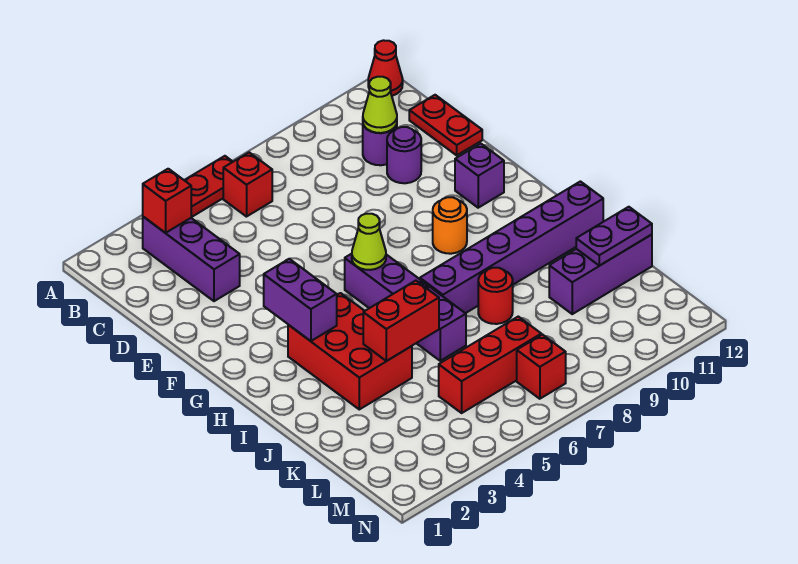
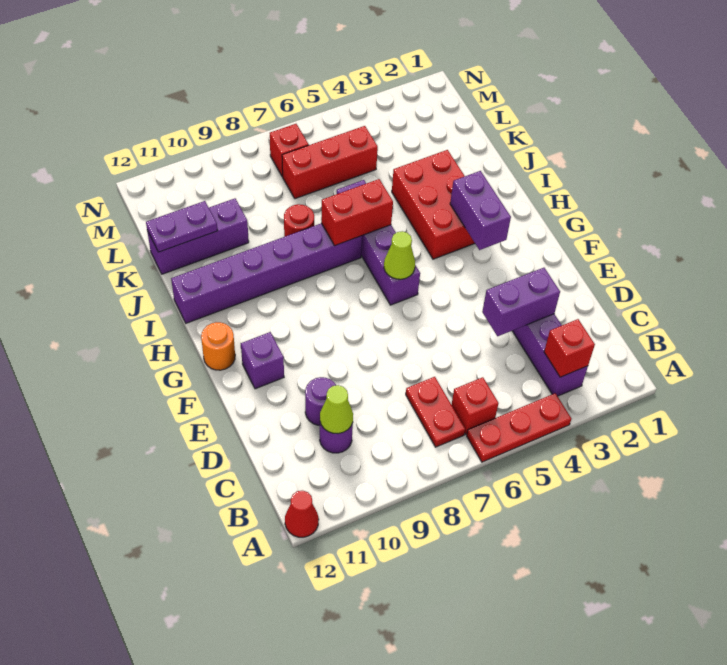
red 1x2 plate [409,95,482,155] -> red 1x2 plate moved to [406,377,465,447]
none -> purple 1x2 brick [482,268,560,336]
orange 1x1 round brick [433,197,467,254] -> orange 1x1 round brick moved to [201,322,235,370]
red 1x2 brick [363,281,439,361] -> red 1x2 brick moved to [321,179,393,246]

